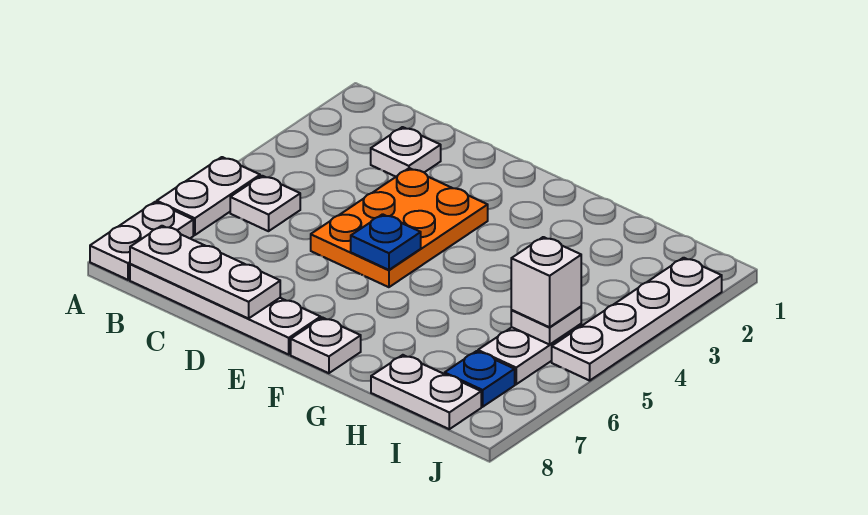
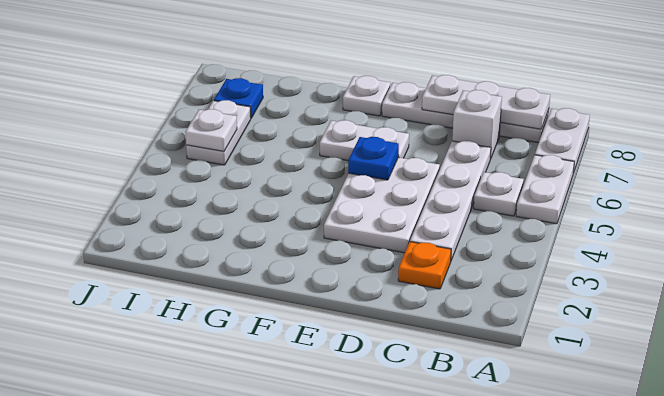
white 1x1 plate [371,127,441,177] -> orange 1x1 plate [398,242,451,289]
orange 2x3 plate [311,168,488,287] -> white 2x3 plate [324,157,440,253]
white 1x2 plate [371,355,481,429] -> white 1x2 plate moved to [320,120,409,161]
white 1x1 brick [511,237,581,327] -> white 1x1 brick moved to [452,90,502,159]
white 1x4 plate [552,258,722,380] -> white 1x4 plate moved to [410,141,491,260]

